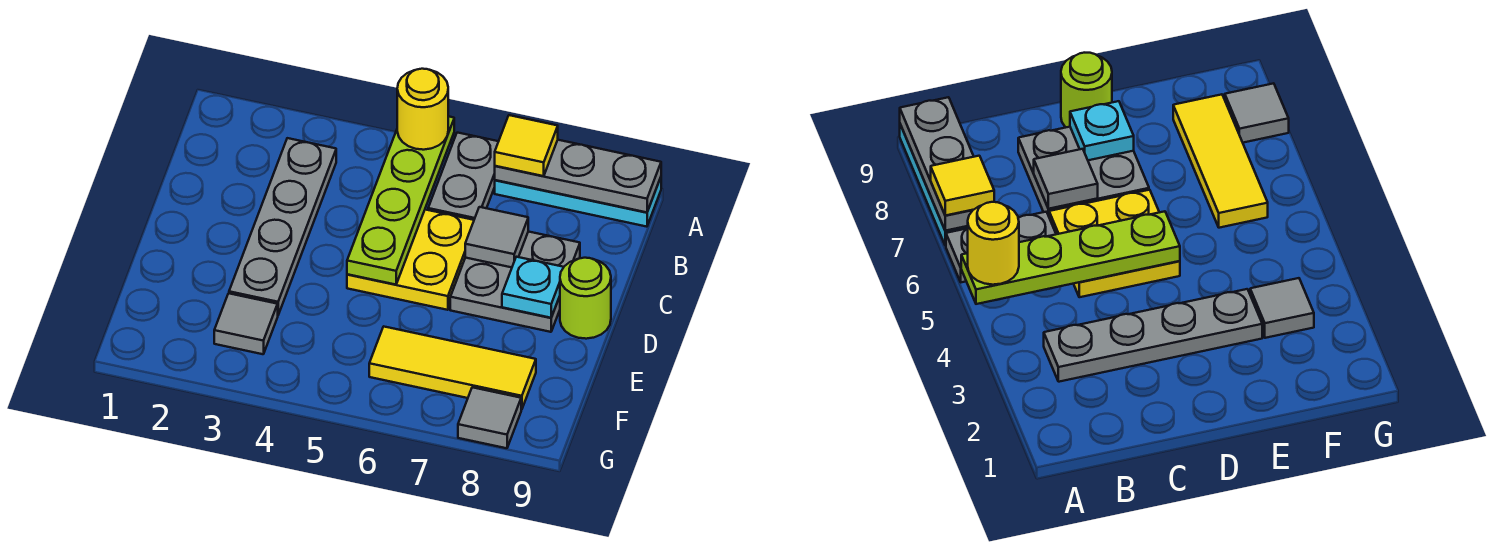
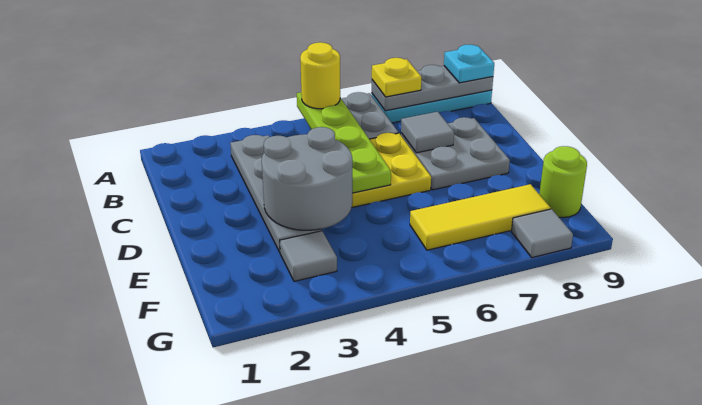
yellow 1x1 tile [495,115,558,176] -> yellow 1x1 plate [372,58,422,97]
none -> grey 2x2 round brick [262,127,352,230]
cyan 1x1 plate [502,257,564,318] -> cyan 1x1 plate moved to [444,45,494,83]
lime 1x1 round brick [560,258,611,339] -> lime 1x1 round brick moved to [539,146,587,218]

